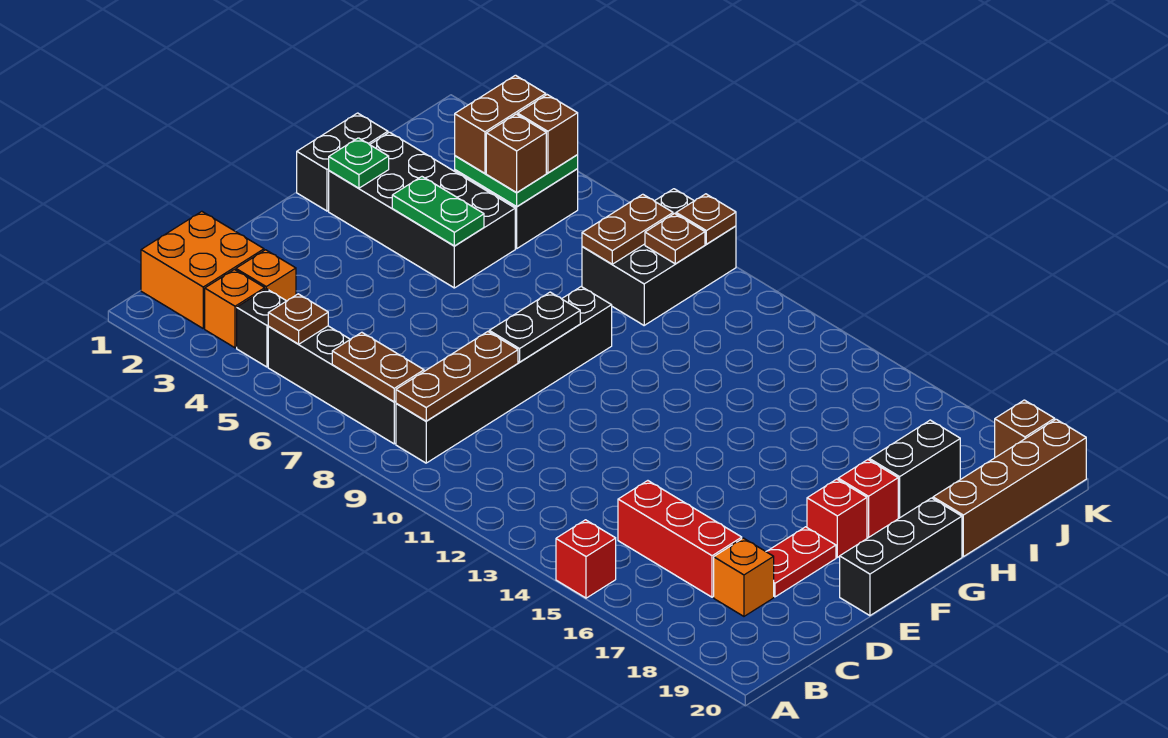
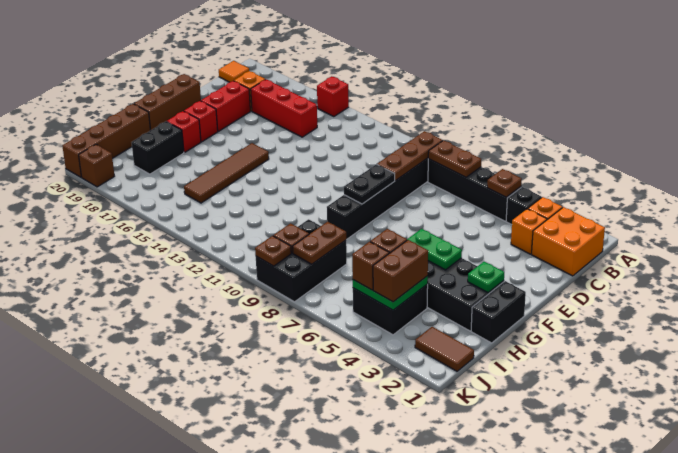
none -> orange 1x1 tile [219,61,249,82]
red 1x2 plate [766,527,836,597] -> red 1x2 brick [201,81,250,131]
black 1x3 brick [840,498,962,616] -> brown 1x3 brick [134,74,201,131]
none -> brown 1x4 tile [184,143,269,203]
none -> brown 1x2 tile [415,327,474,371]

